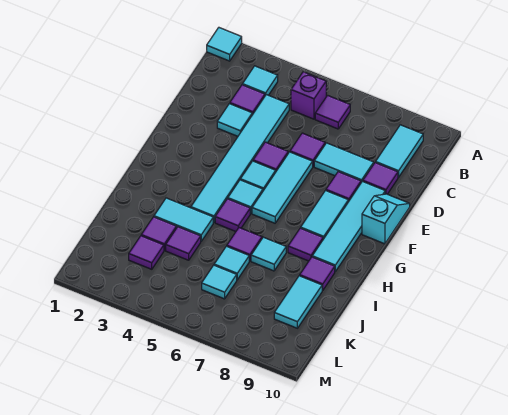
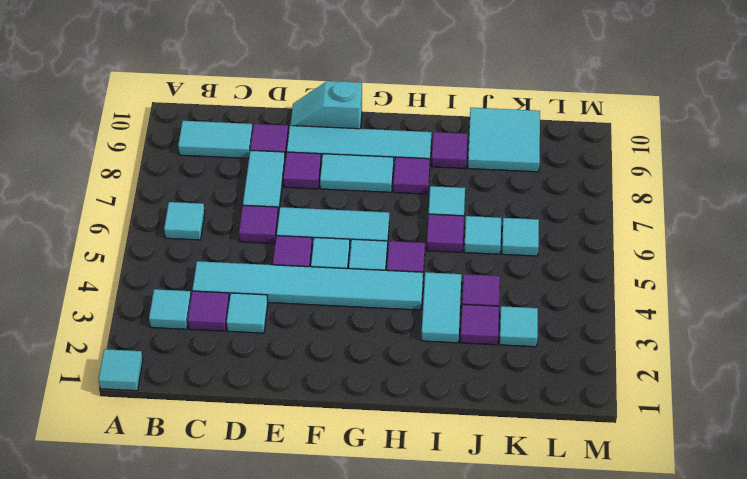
purple 1x1 brick [291,72,326,119] -> none
purple 1x1 tile [315,95,350,129] -> cyan 1x1 tile [164,202,205,240]
cyan 1x2 tile [274,276,323,328] -> cyan 2x2 tile [468,108,540,172]
purple 1x1 tile [129,236,164,269] -> cyan 1x1 tile [499,306,538,347]

